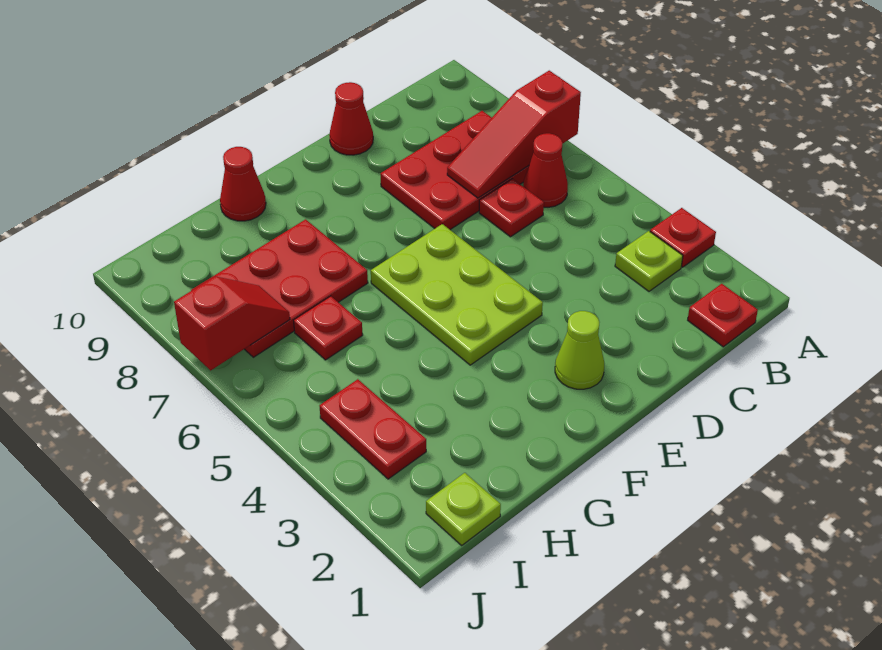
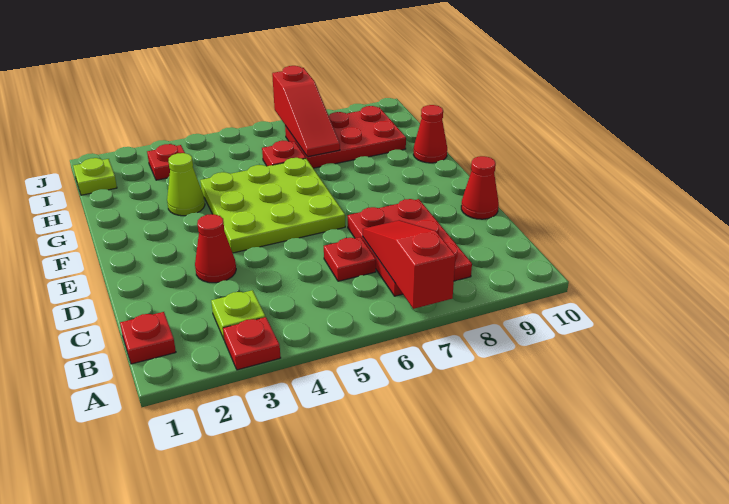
red 1x1 cone [523,133,568,207] -> red 1x1 cone moved to [195,214,236,283]
lime 1x1 cone [555,311,604,389] -> lime 1x1 cone moved to [167,153,205,216]
lime 2x3 plate [371,224,543,365] -> lime 3x3 plate [200,158,345,253]
red 2x3 plate [191,219,368,357] -> red 2x3 plate turned to [285,106,406,168]
red 1x2 plate [320,379,426,479] -> red 1x1 plate [147,144,185,180]
red 1x2 slope [174,276,290,370] -> red 1x3 slope [272,66,340,157]

